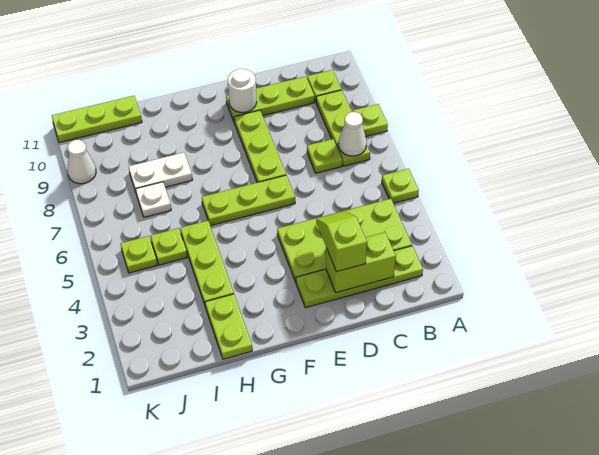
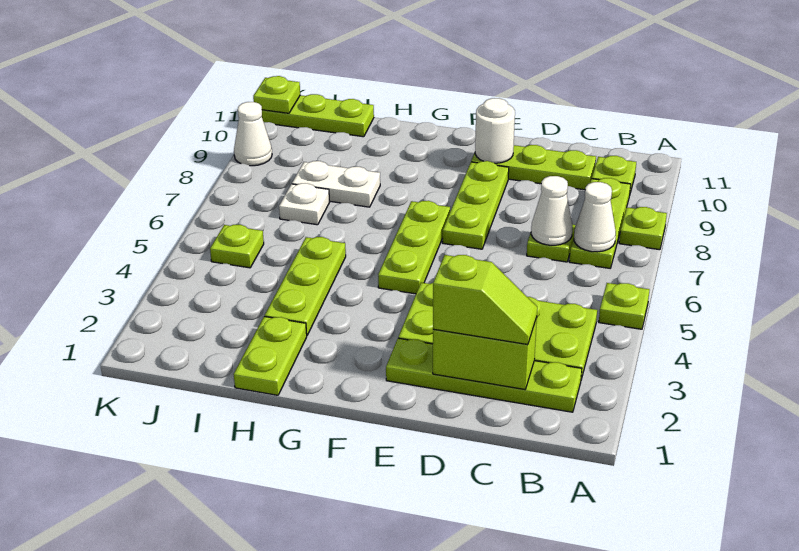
none -> white 1x1 cone [531,176,573,245]
lime 1x2 slope [316,211,367,272] -> lime 1x2 slope turned to [433,255,537,345]
lime 1x3 plate [202,175,295,226] -> lime 1x3 plate turned to [378,201,450,294]
lime 1x1 plate [151,228,187,265] -> lime 1x1 plate moved to [253,76,300,113]

